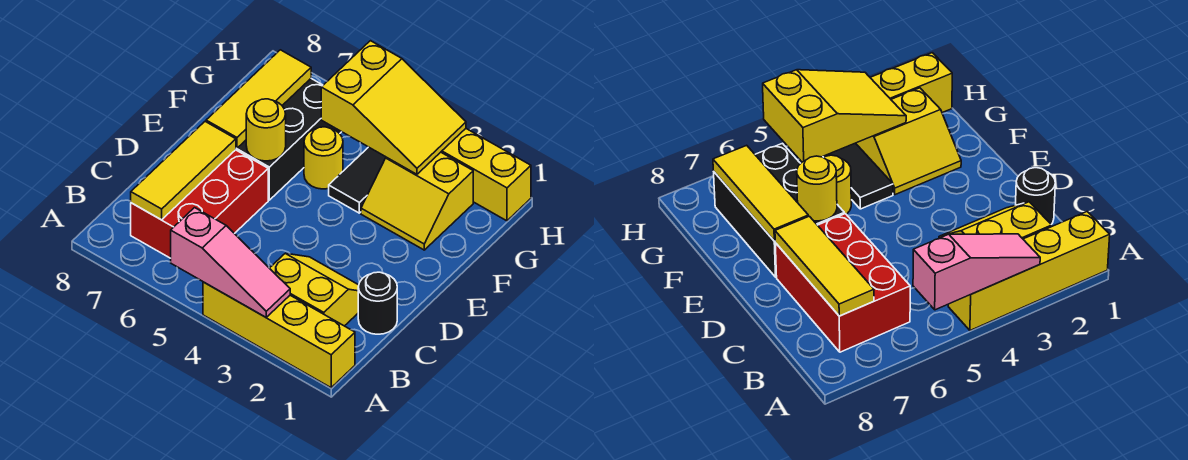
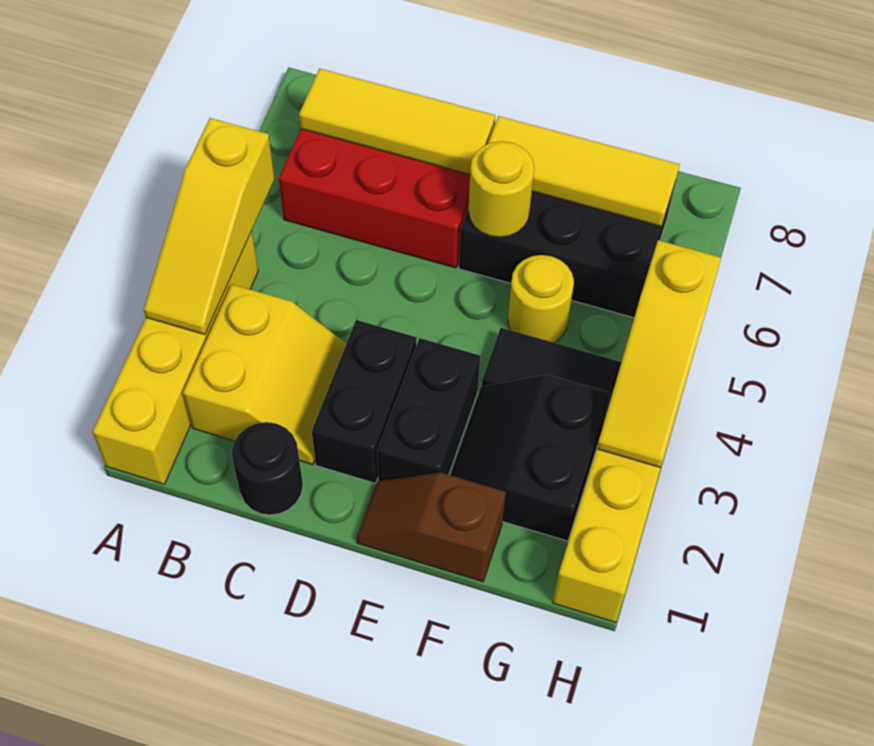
pink 1x3 slope [171,208,290,317] -> yellow 1x3 slope [144,118,275,335]
none -> black 1x2 brick [312,320,416,483]
none -> brown 1x2 slope [356,473,506,582]
none -> black 1x2 brick [377,338,480,481]
yellow 2x2 slope [361,152,473,250] -> black 2x2 slope [450,375,610,541]
yellow 2x3 slope [321,41,466,174] -> yellow 1x3 slope [597,240,721,468]

